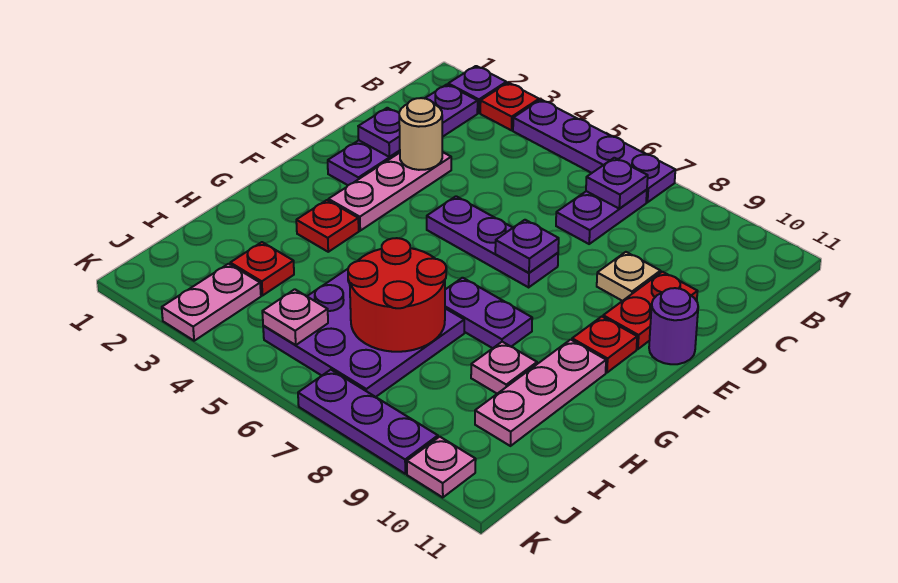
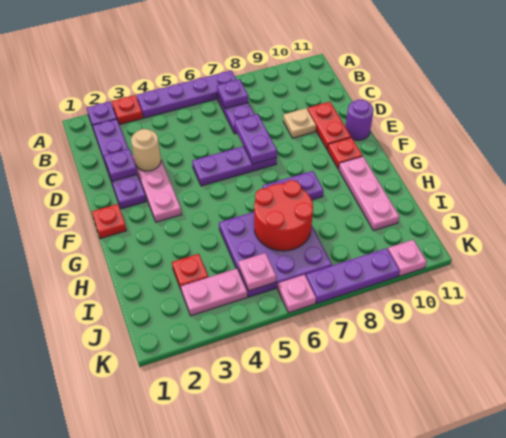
purple 1x1 plate [495,220,559,273] -> purple 1x2 plate [234,114,277,164]
red 1x1 plate [296,200,359,252] -> red 1x1 plate moved to [92,204,127,239]
pink 1x1 plate [471,342,537,394] -> pink 1x1 plate moved to [278,275,316,313]
pink 1x2 plate [162,264,261,341] -> pink 1x2 plate turned to [181,269,247,316]

